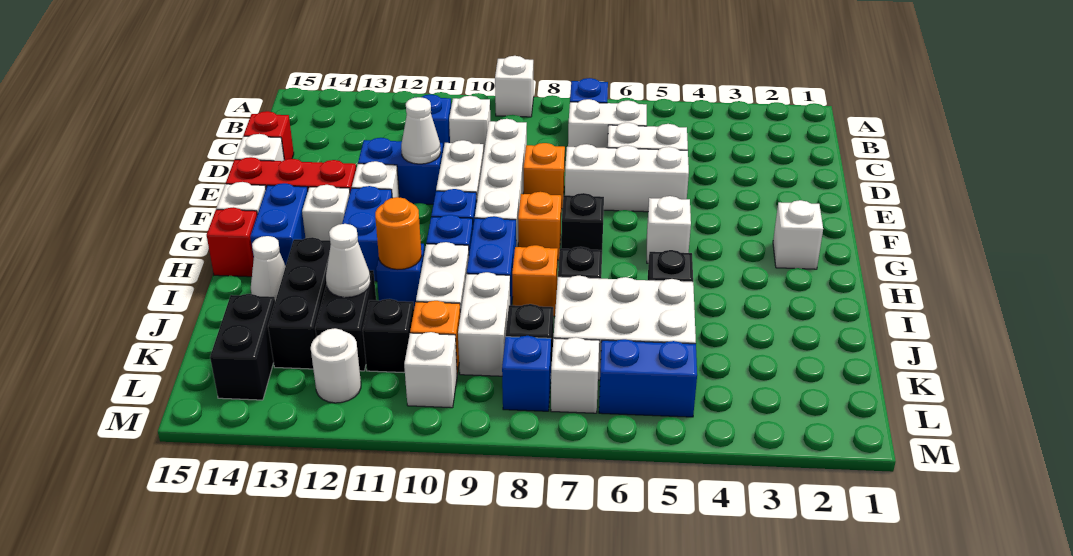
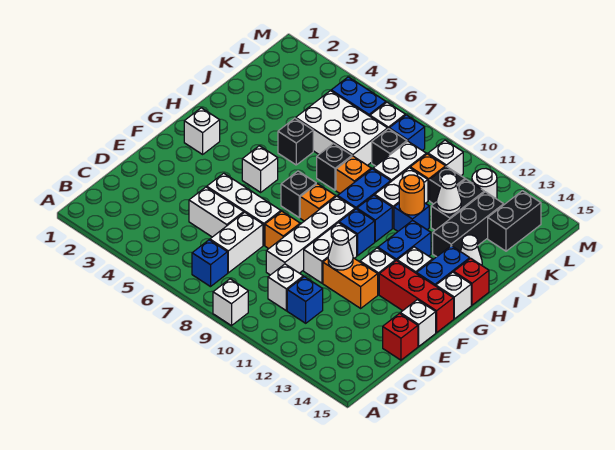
white 1x2 brick [568,99,647,148] -> white 1x2 brick turned to [210,212,263,273]
blue 1x2 brick [358,138,443,204] -> orange 1x2 brick [323,258,378,308]

